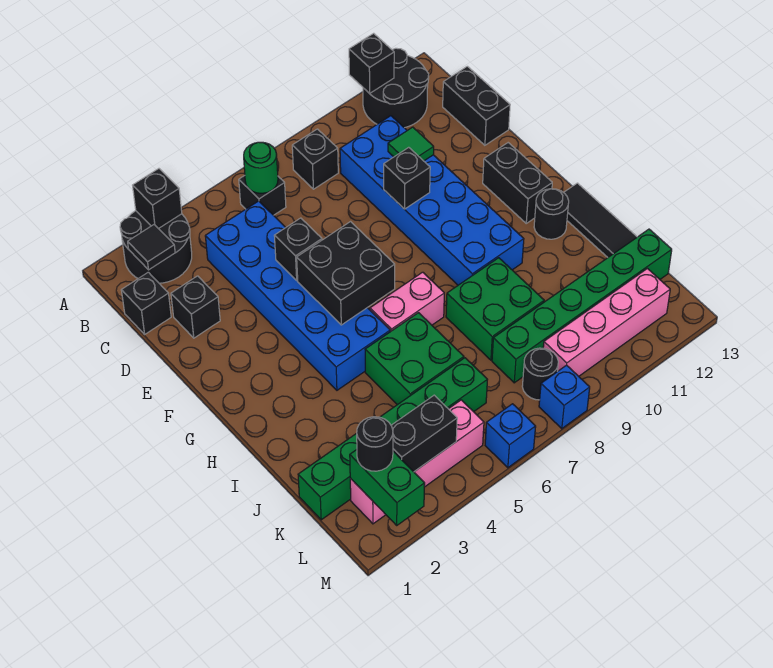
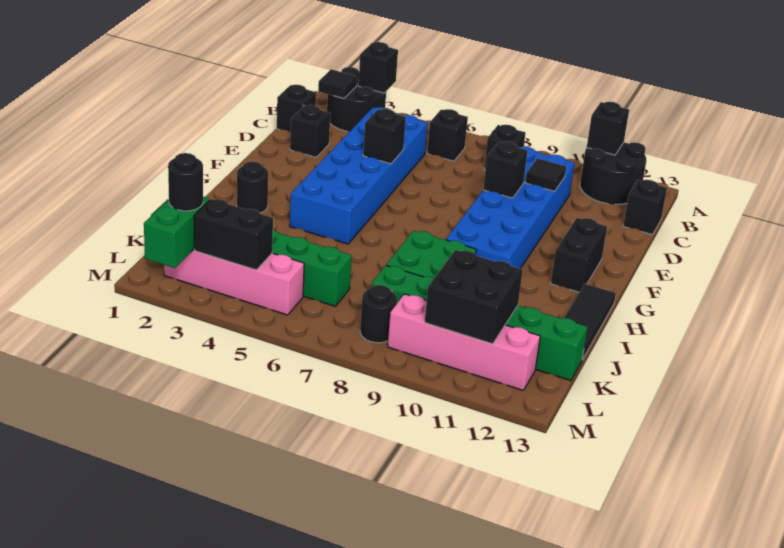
green 1x1 round brick [244,142,278,193] -> none
black 1x2 brick [443,66,510,145] -> black 1x1 brick [623,180,667,235]
green 1x1 tile [388,127,434,161] -> black 1x1 tile [525,158,566,191]
black 2x2 brick [297,222,395,325] -> black 2x2 brick moved to [425,250,523,344]
pink 1x2 brick [370,272,444,332] -> none
black 1x1 round brick [534,189,569,239] -> black 1x1 round brick moved to [237,162,268,213]
green 2x2 brick [365,313,464,405] -> none
blue 1x1 brick [485,404,536,468] -> none
blue 1x1 brick [539,365,590,429] -> none

